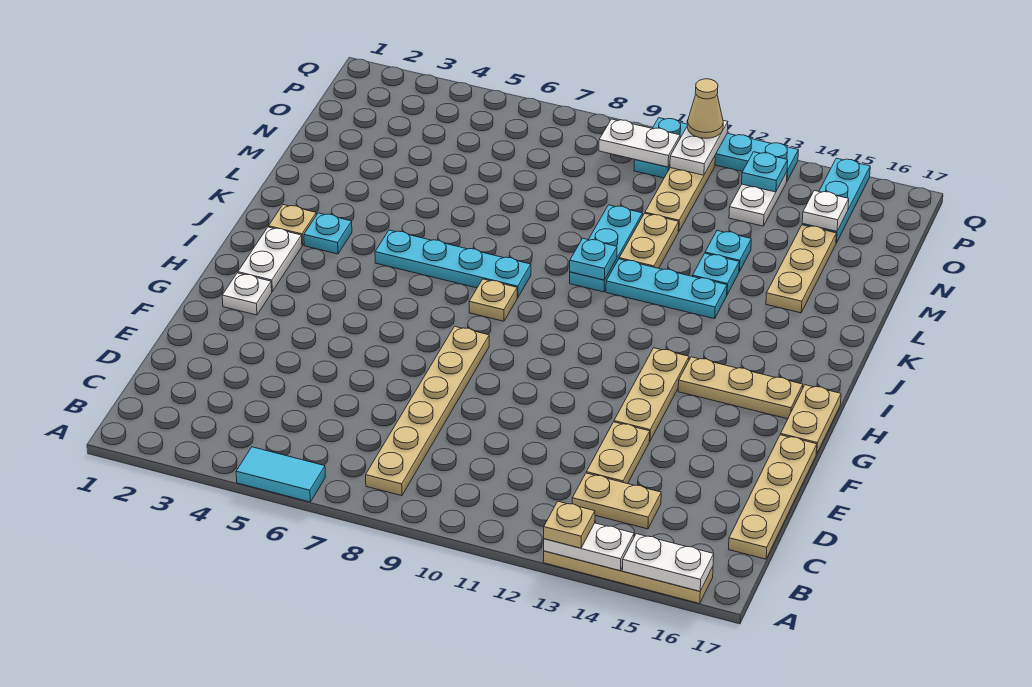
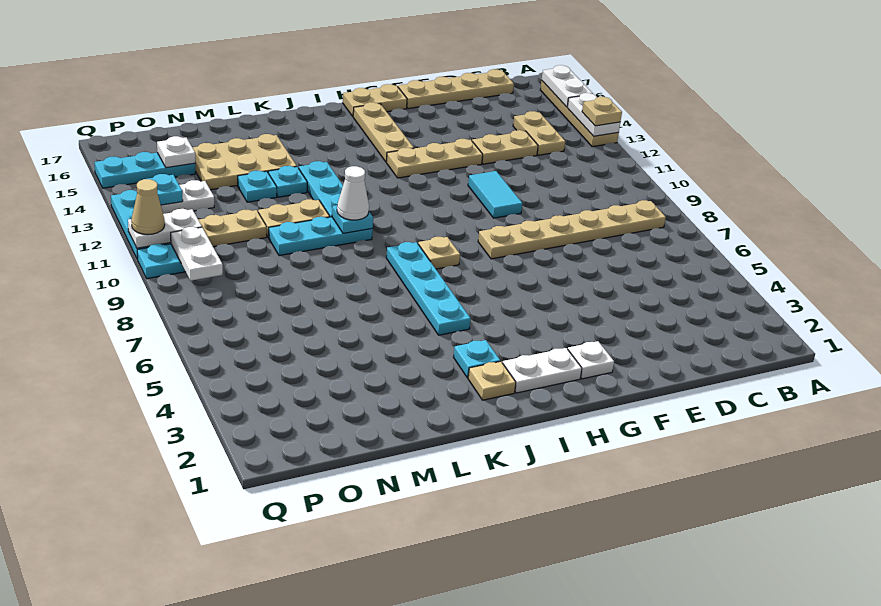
cyan 1x2 tile [236,447,325,502] -> cyan 1x2 tile moved to [468,171,522,218]
none -> white 1x1 cone [337,166,369,220]
tan 1x3 plate [766,225,837,313] -> tan 2x3 plate [192,134,297,190]

